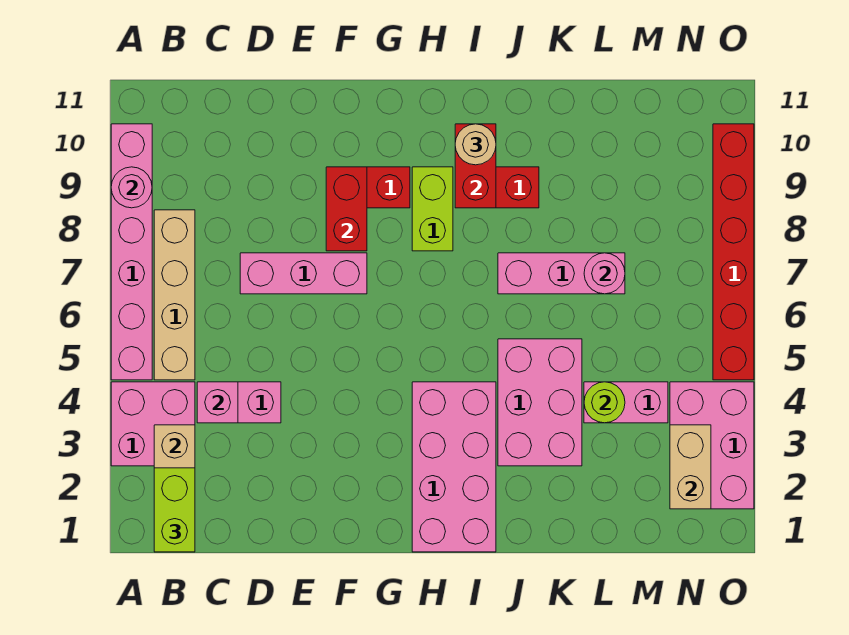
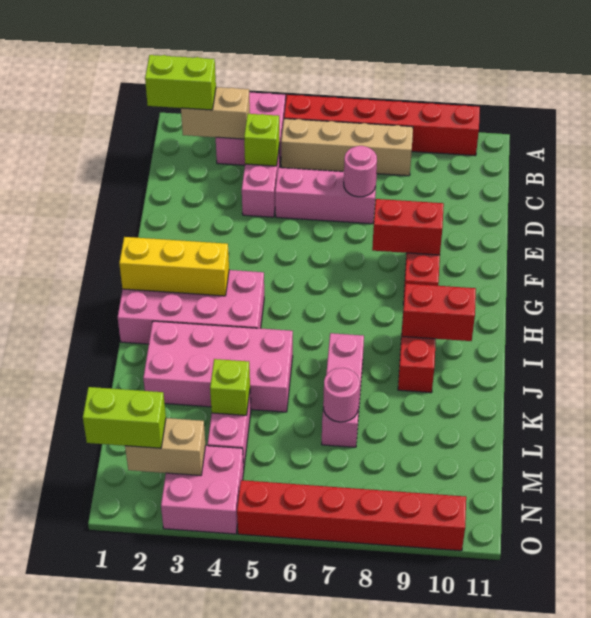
pink 1x6 brick [111,124,152,380] -> red 1x6 brick [284,95,480,156]
pink 1x1 round brick [111,167,152,208] -> pink 1x1 round brick moved to [344,146,377,197]
pink 1x1 brick [197,382,238,423] -> lime 1x1 brick [244,114,279,166]
pink 1x3 brick [240,253,367,294] -> pink 1x3 brick turned to [275,168,377,224]
none -> yellow 1x3 brick [119,237,229,296]
lime 1x2 brick [412,167,453,251] -> lime 1x2 brick moved to [83,387,166,448]
tan 1x1 round brick [455,124,496,165] -> none
pink 2x3 brick [498,339,582,466] -> pink 2x4 brick [143,321,293,412]
lime 1x1 round brick [584,382,625,423] -> lime 1x1 brick [210,359,250,415]
pink 2x3 brick [670,382,754,509] -> pink 2x2 brick [161,446,244,534]

